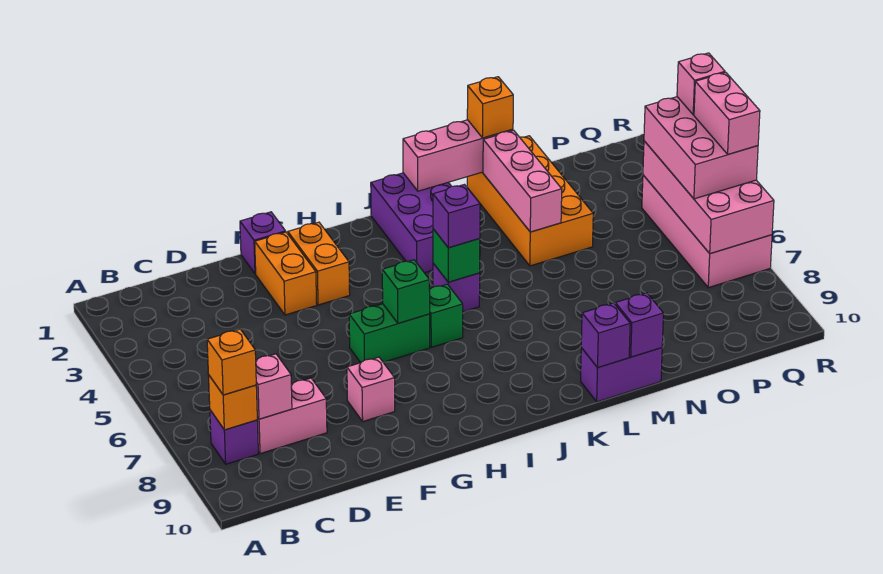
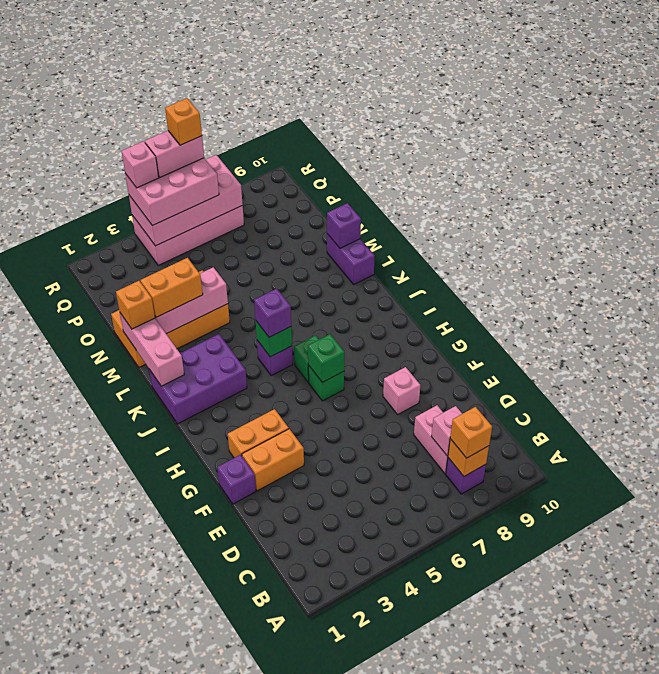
green 1x2 brick [349,304,430,363] -> green 1x1 brick [308,365,344,401]
purple 1x1 brick [581,303,630,368] -> none
none -> orange 1x2 brick [141,258,203,317]
none -> orange 1x1 brick [165,98,202,145]

